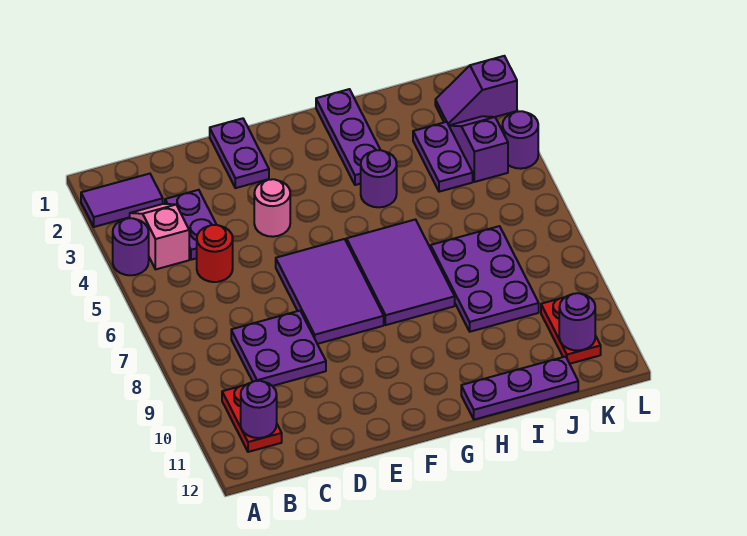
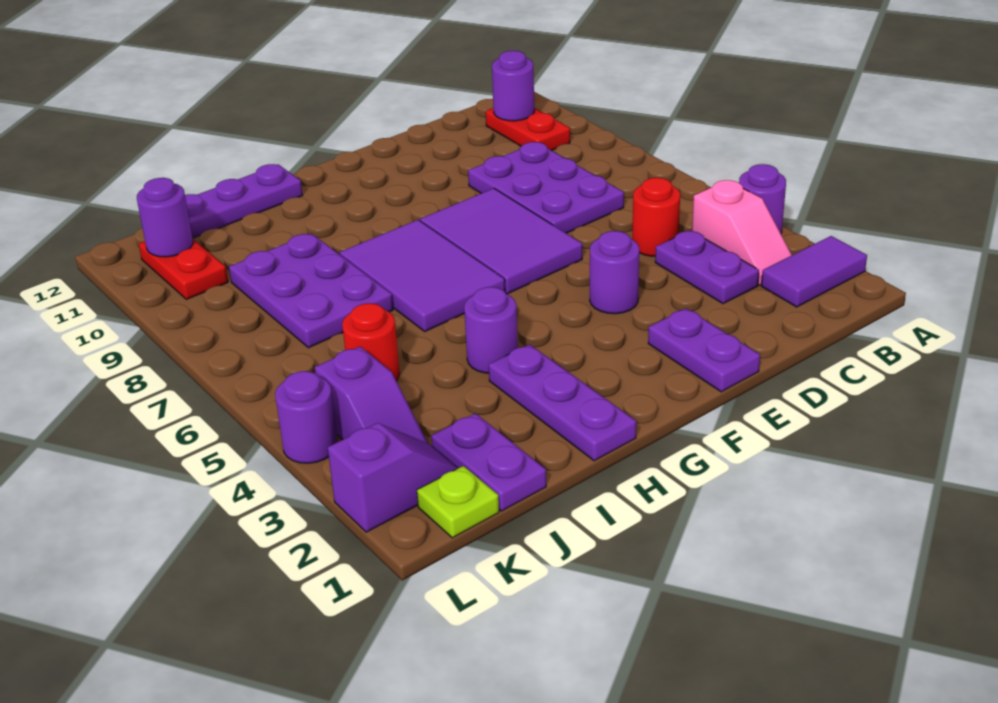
purple 2x2 plate [231,311,326,386] -> purple 2x3 plate [468,142,624,233]
pink 1x1 round brick [254,179,290,237] -> purple 1x1 round brick [590,231,639,314]
purple 1x2 plate [413,122,473,192] -> purple 1x2 plate moved to [431,413,546,511]
none -> red 1x1 round brick [342,303,400,381]
none -> lime 1x1 plate [417,466,499,538]

